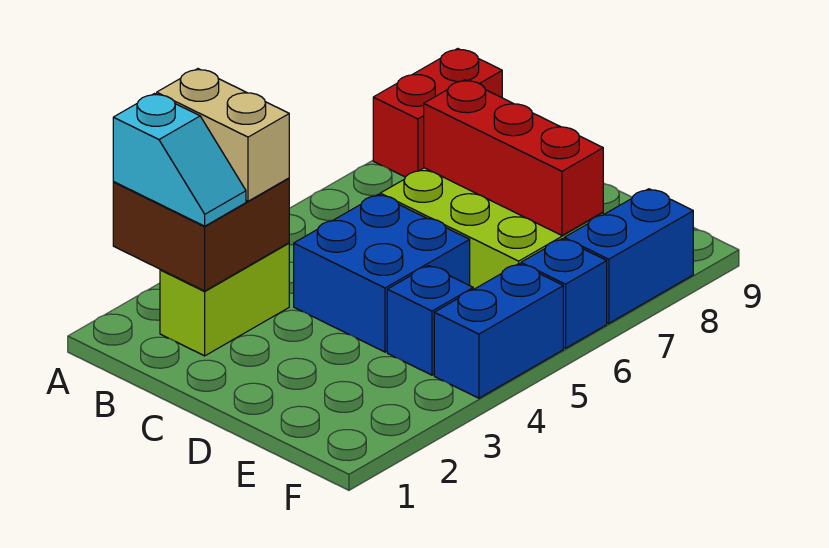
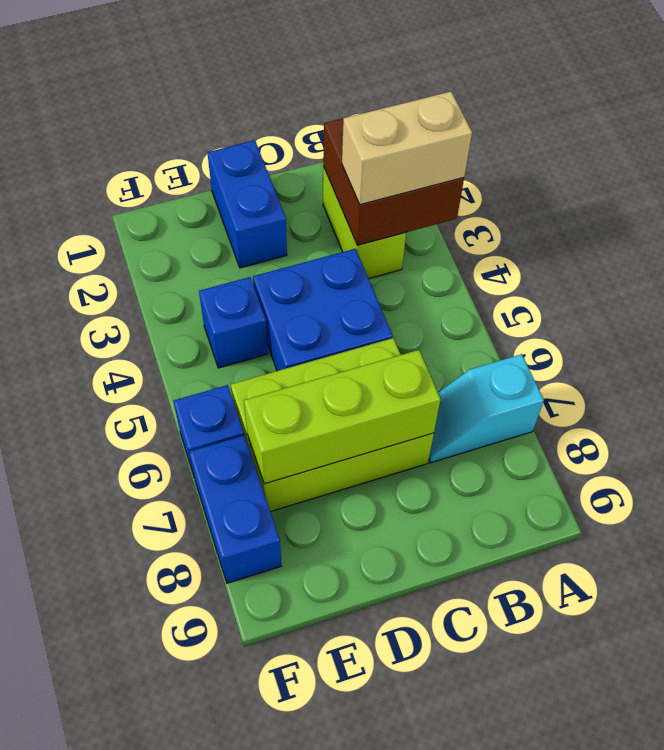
cyan 1x2 slope [113,94,246,226] -> cyan 1x2 slope moved to [429,354,544,463]
red 1x2 brick [373,49,502,177] -> none
red 1x3 brick [424,80,603,235] -> lime 1x3 brick [244,350,441,484]
blue 1x2 brick [434,264,563,398] -> blue 1x2 brick moved to [207,140,287,268]

